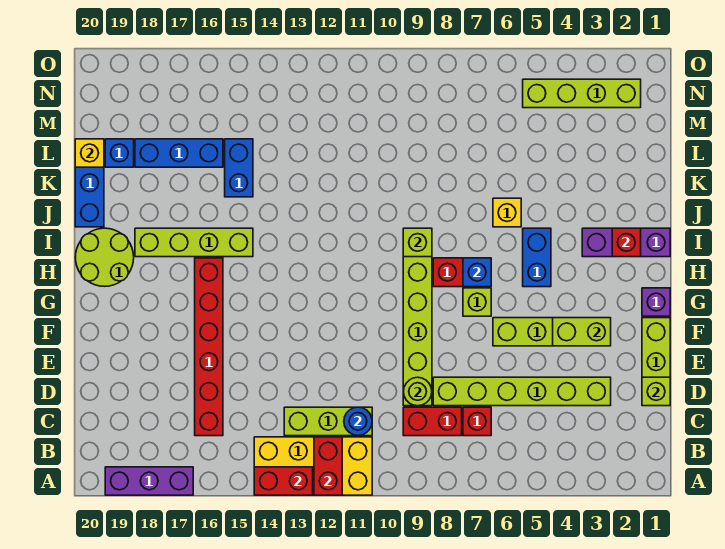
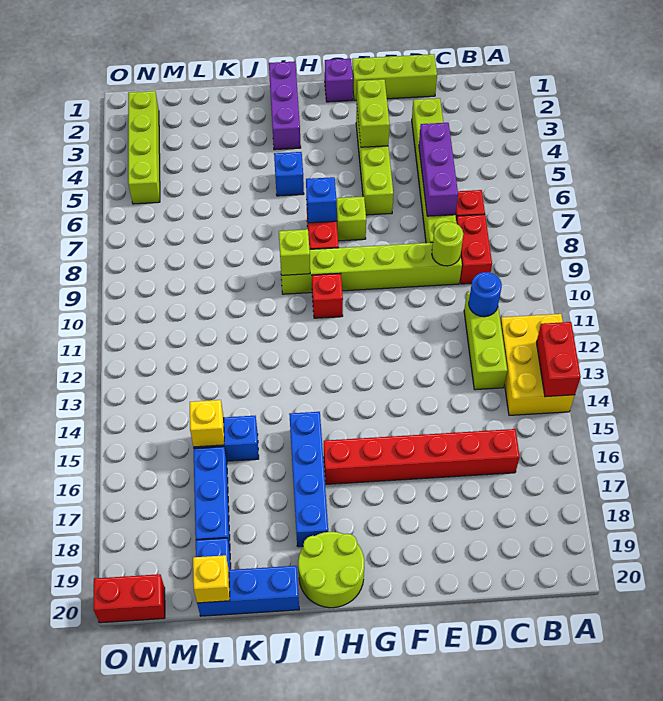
yellow 2x4 brick [254,437,372,495] -> yellow 2x3 brick [500,314,575,415]
red 1x2 brick [314,437,342,495] -> red 1x2 brick moved to [93,574,165,623]
purple 1x3 brick [105,467,193,495] -> purple 1x3 brick moved to [419,123,458,216]
lime 1x1 brick [642,377,670,406] -> none
blue 1x2 brick [523,228,551,287] -> blue 1x1 brick [274,152,304,196]
red 1x1 brick [612,228,641,257] -> red 1x1 brick moved to [312,273,343,318]
lime 1x4 brick [135,228,253,257] -> blue 1x4 brick [289,412,328,547]
yellow 1x1 brick [493,198,521,227] -> yellow 1x1 brick moved to [190,400,224,447]

